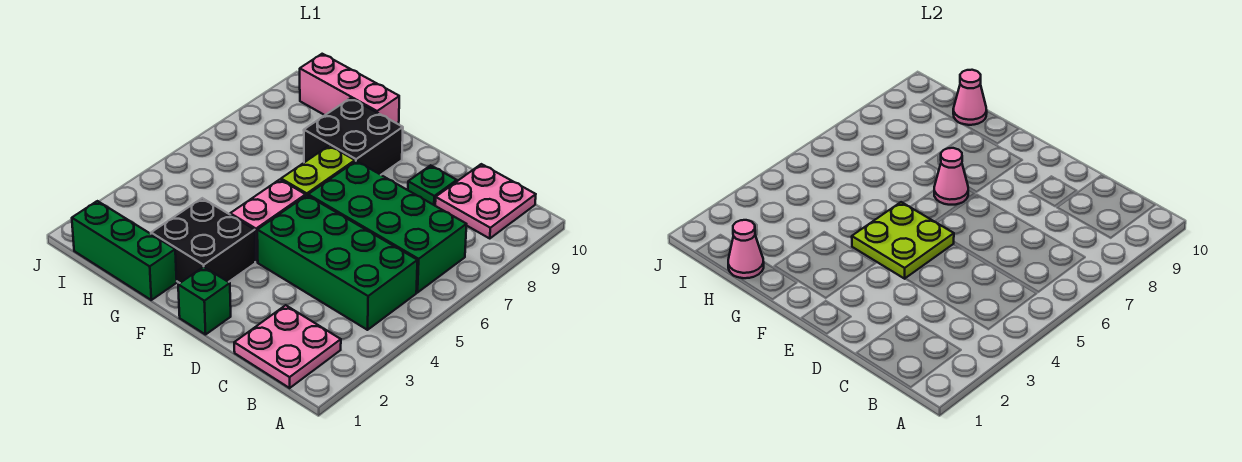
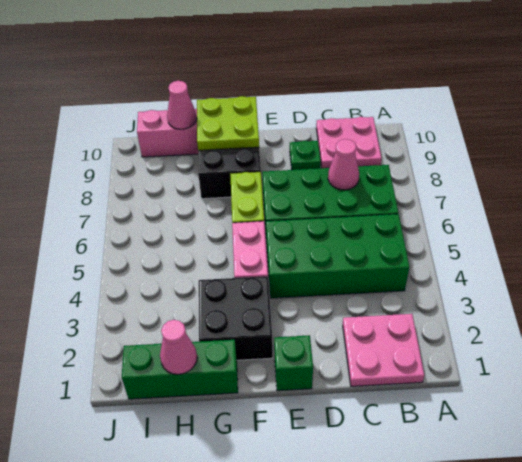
lime 2x2 plate [852,202,954,279] -> lime 2x2 plate moved to [197,96,259,150]
pink 1x1 cone [934,148,968,205] -> pink 1x1 cone moved to [328,139,359,190]

